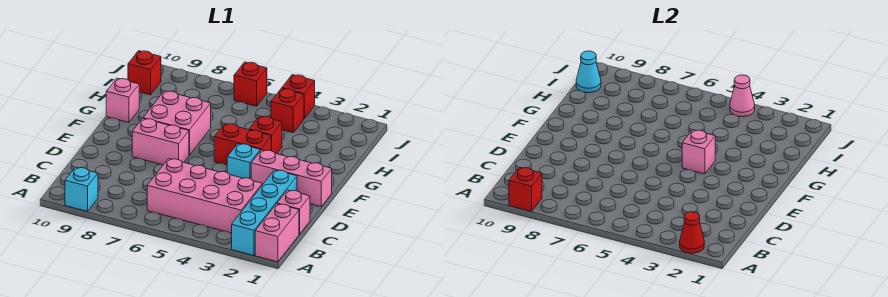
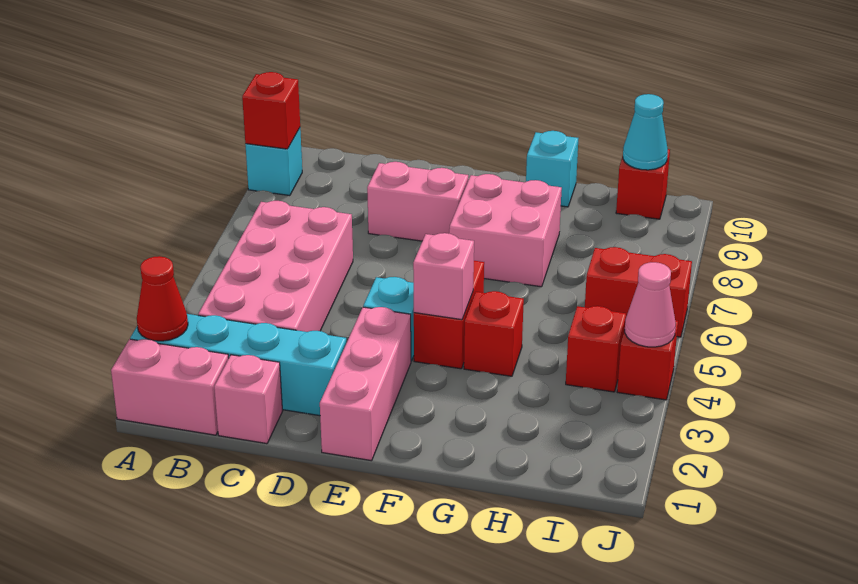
pink 1x2 brick [132,118,189,165] -> pink 1x2 brick turned to [367,162,468,241]
pink 1x1 brick [106,78,139,122] -> cyan 1x1 brick [526,131,578,207]
red 1x1 brick [234,62,267,106] -> red 1x2 brick [585,247,692,337]

